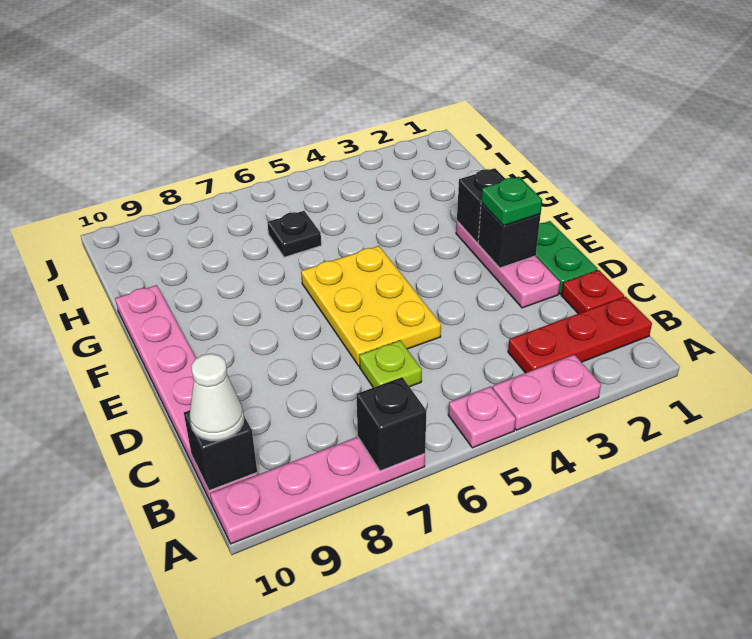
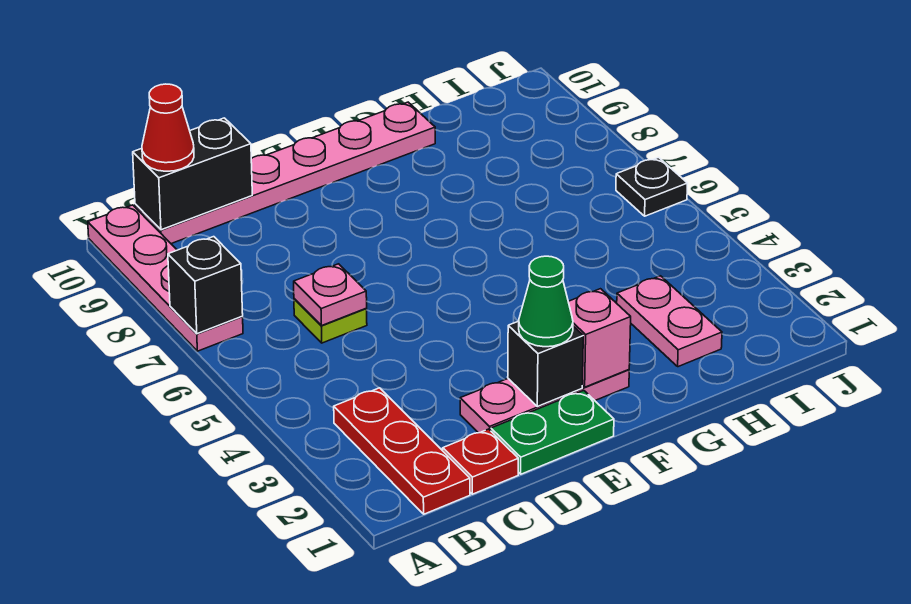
pink 1x2 plate [492,355,601,430] -> pink 1x2 plate moved to [617,276,722,367]
pink 1x1 plate [448,387,516,448] -> pink 1x1 plate moved to [294,264,367,326]
black 1x1 brick [184,410,257,490] -> black 1x2 brick [133,118,252,230]
white 1x1 cone [189,354,244,441] -> red 1x1 cone [142,84,194,171]
yellow 2x3 plate [301,246,441,366] -> none
green 1x1 plate [481,177,542,225] -> green 1x1 cone [519,256,573,347]
black 1x1 brick [457,168,505,243] -> pink 1x1 brick [568,289,631,387]
black 1x1 plate [267,211,321,257] -> black 1x1 plate moved to [616,158,688,216]

